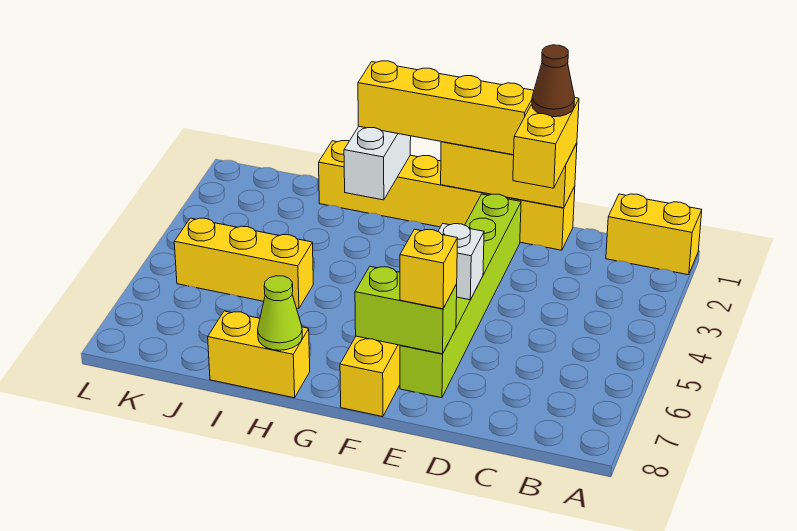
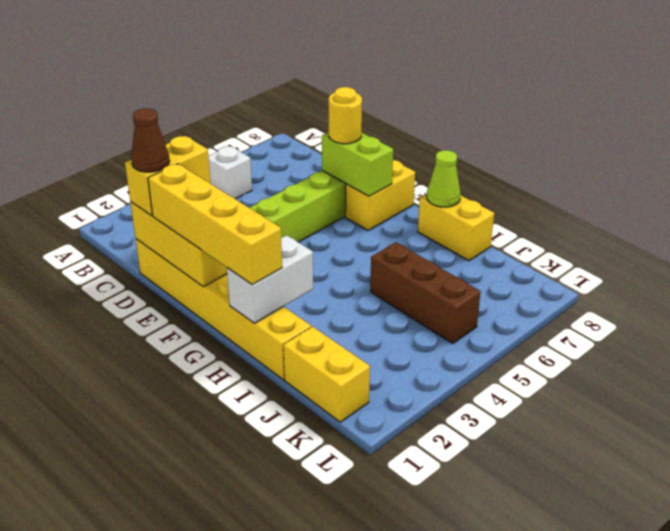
yellow 1x2 brick [606,194,702,275] -> yellow 1x2 brick moved to [283,327,370,422]
white 1x1 brick [438,224,484,300] -> white 1x1 brick moved to [208,146,252,199]
yellow 1x1 brick [400,229,457,309] -> yellow 1x1 round brick [329,87,362,144]
yellow 1x3 brick [174,218,313,309] -> brown 1x3 brick [370,242,481,344]

